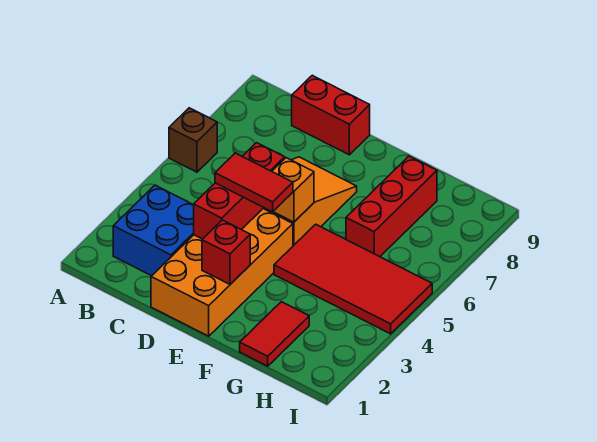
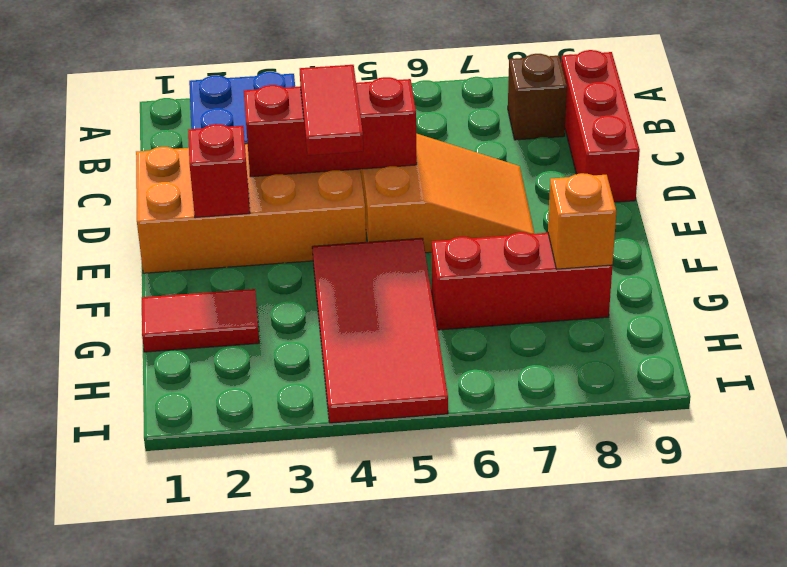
brown 1x1 brick [169,108,217,172] -> brown 1x1 brick moved to [508,54,567,140]
red 1x2 brick [292,75,370,155] -> red 1x3 brick [561,50,640,202]
orange 1x1 brick [272,158,314,222] -> orange 1x1 brick moved to [548,173,616,269]

